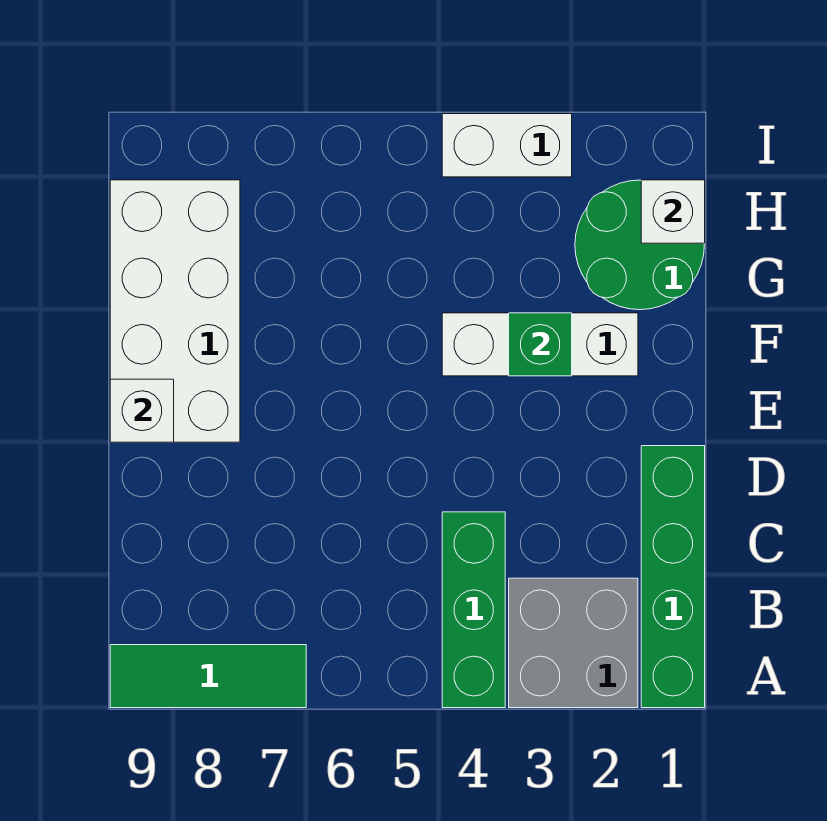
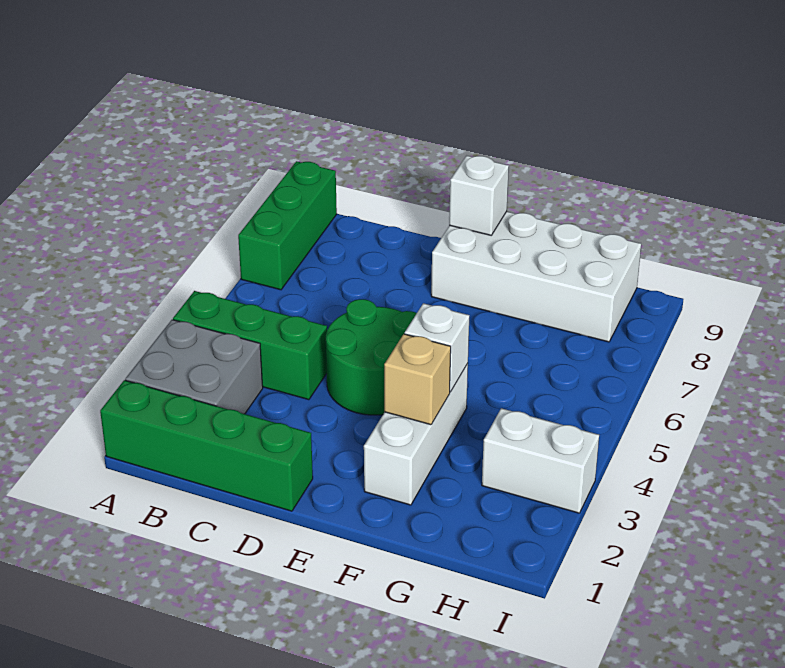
green 1x3 tile [110,645,306,708] -> green 1x3 brick [238,161,337,290]
green 1x1 brick [509,313,572,376] -> tan 1x1 brick [384,334,451,425]
green 2x2 round brick [575,180,704,310] -> green 2x2 round brick moved to [326,299,417,415]
white 1x1 brick [641,180,705,243] -> white 1x1 brick moved to [405,303,469,392]
white 1x2 brick [442,114,572,177] -> white 1x2 brick turned to [482,408,599,513]

